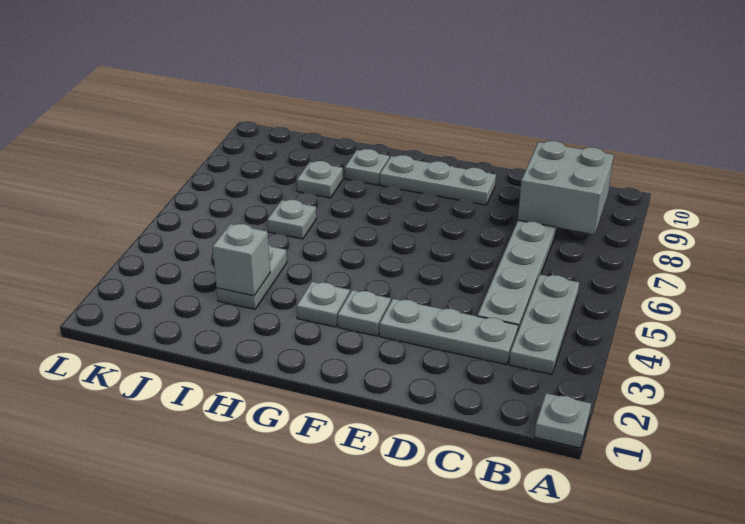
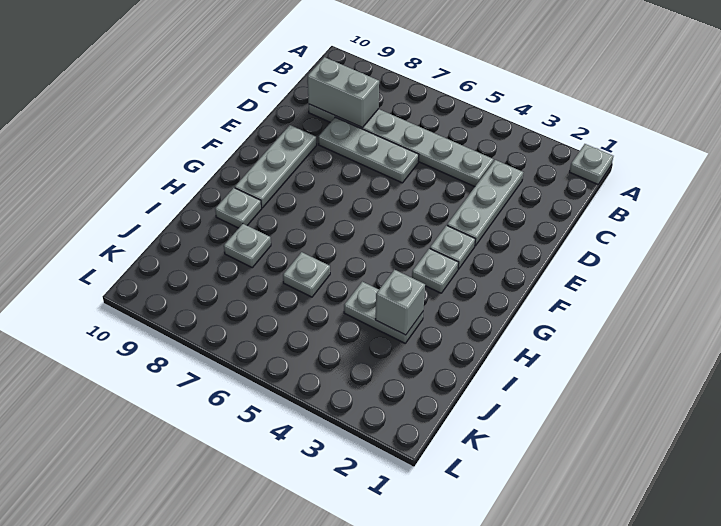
grey 1x3 plate [509,275,579,374] -> grey 1x3 plate moved to [319,117,419,183]
grey 2x2 brick [518,141,614,234] -> grey 1x2 brick [308,57,379,127]

